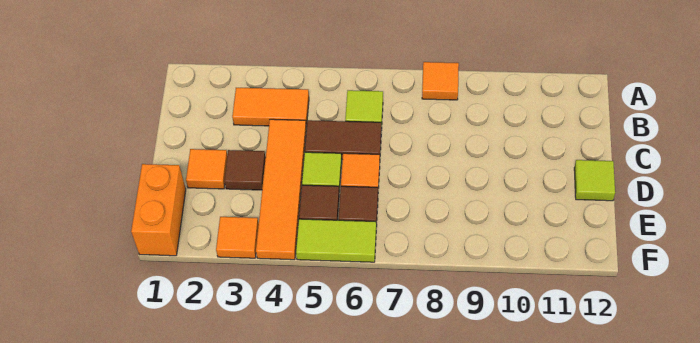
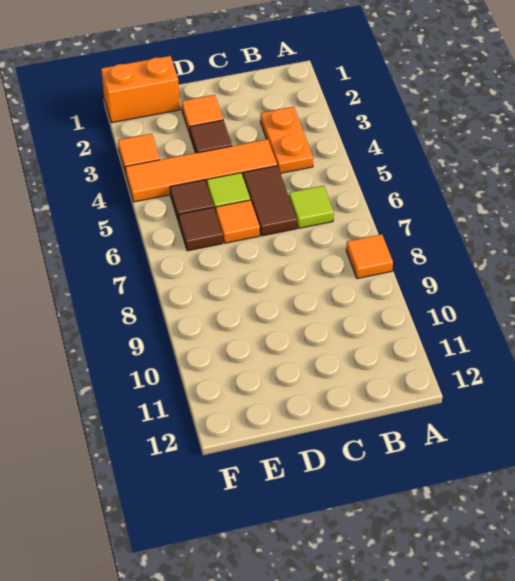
orange 1x2 tile [232,88,309,126] -> orange 1x2 plate [261,107,313,173]
lime 1x1 tile [574,160,615,201] -> none
lime 1x2 tile [296,219,376,262] -> none

